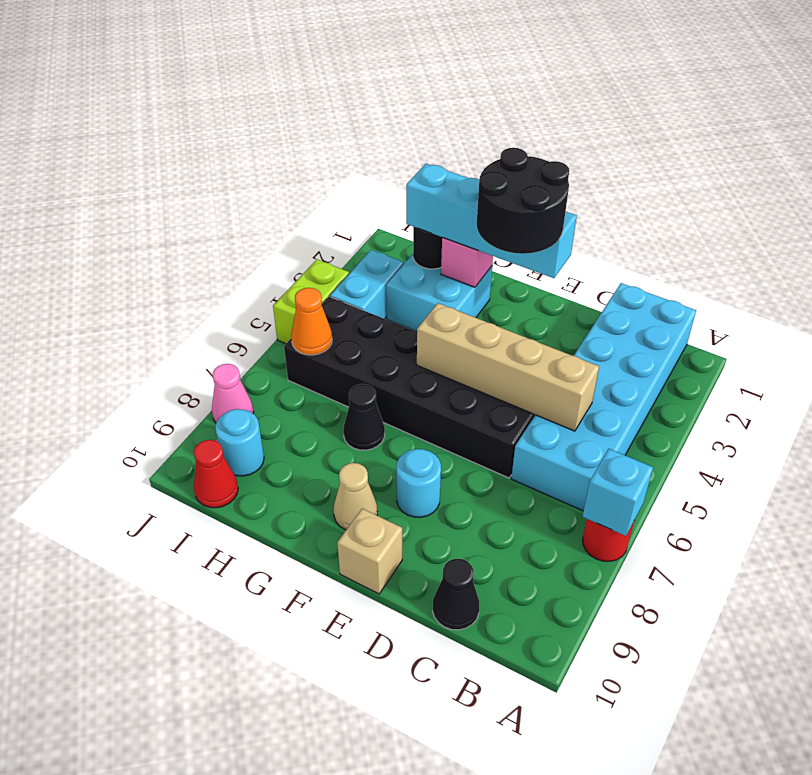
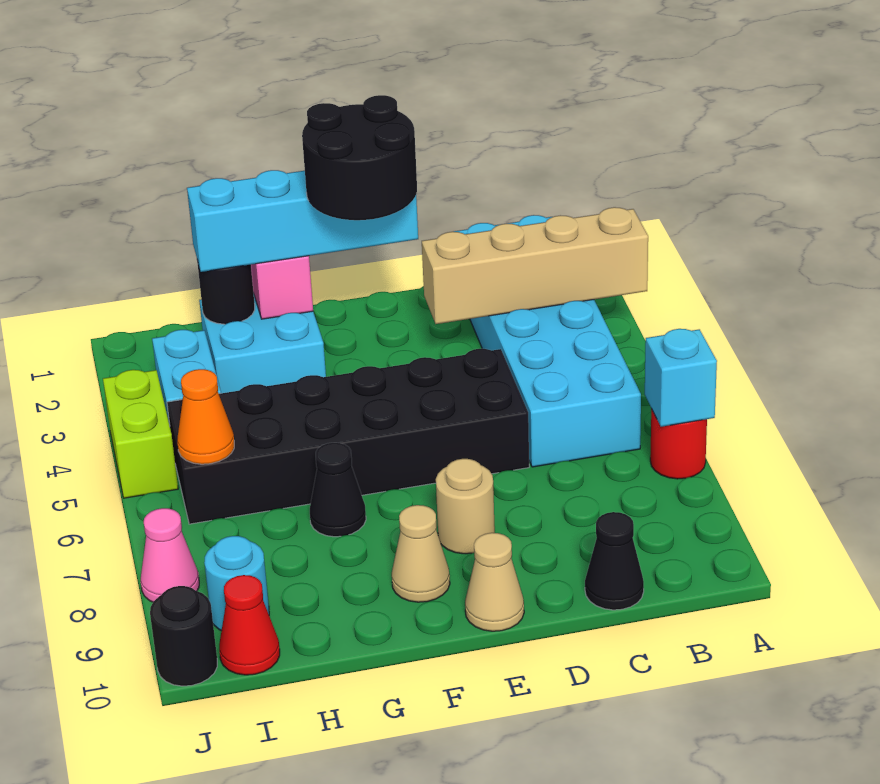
tan 1x4 brick [417,303,599,431] -> tan 1x4 brick moved to [422,207,648,324]
cyan 1x1 round brick [396,449,441,517] -> tan 1x1 round brick [436,459,495,554]
tan 1x1 brick [337,509,402,594] -> tan 1x1 cone [465,533,524,631]
none -> black 1x1 round brick [150,586,217,686]

